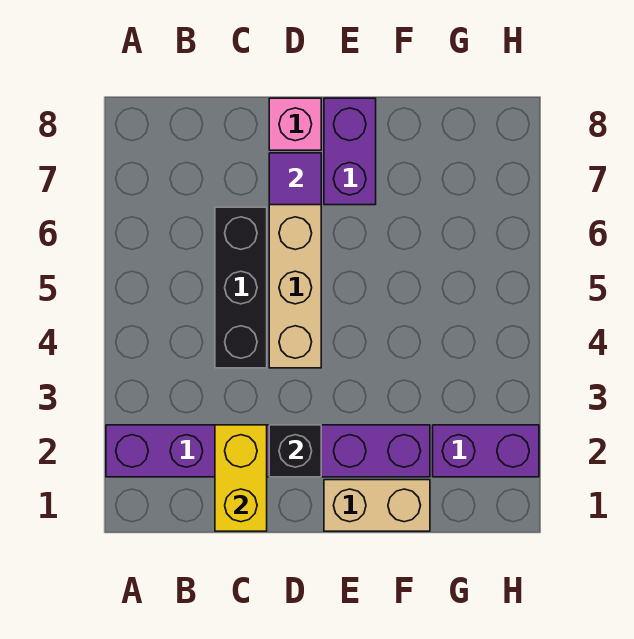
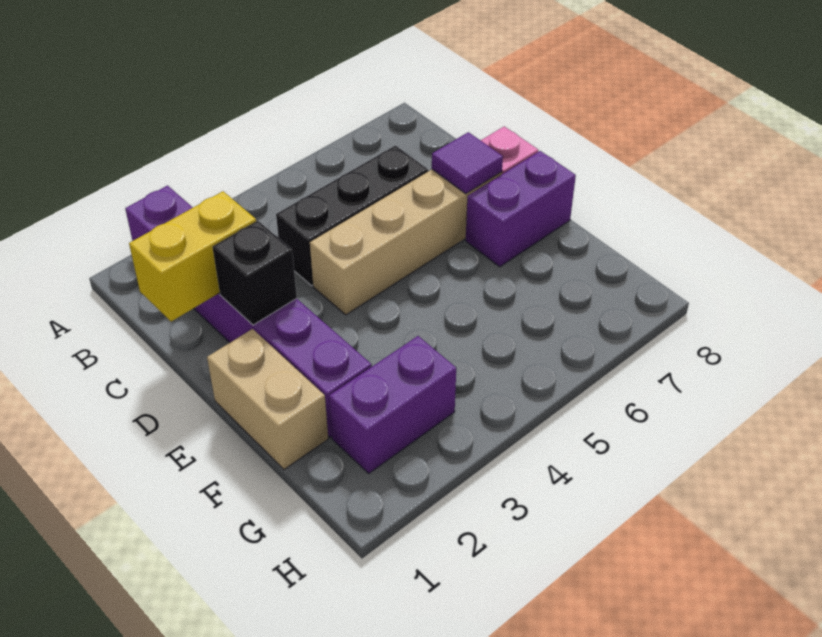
purple 1x2 brick [433,425,539,477] -> purple 1x2 brick turned to [329,336,456,473]

